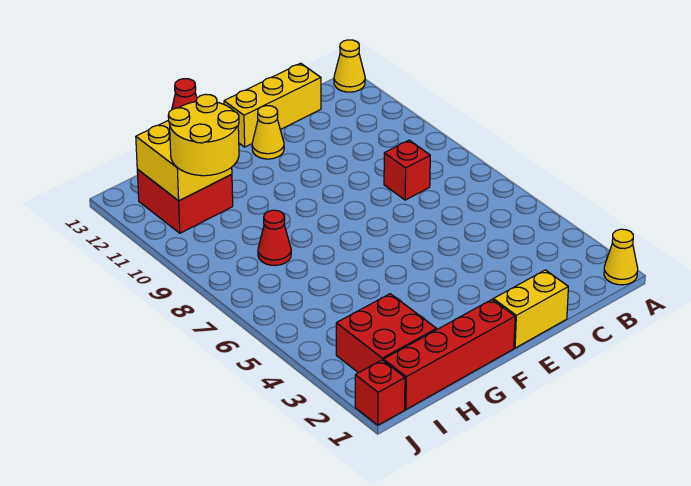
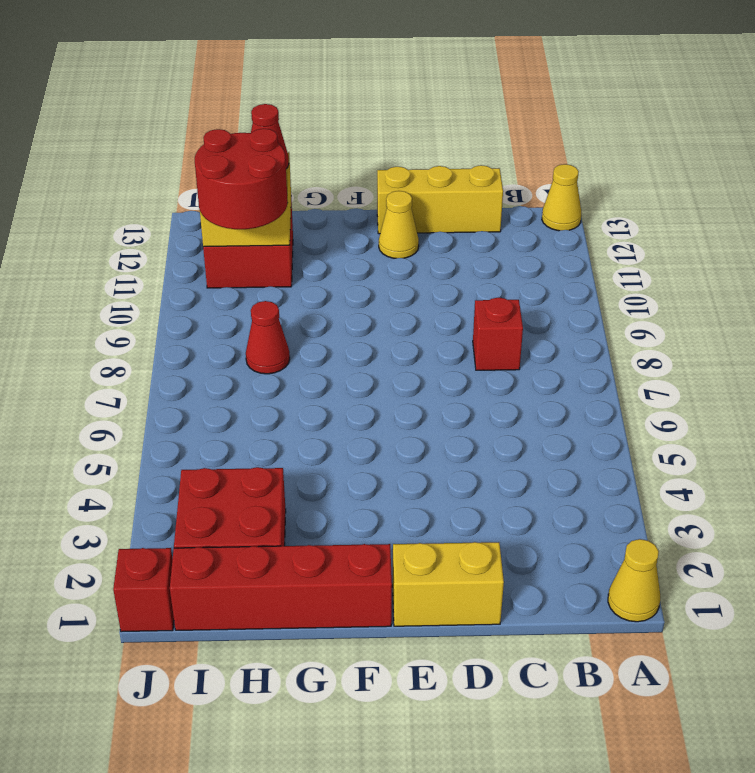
yellow 2x2 round brick [168,94,239,176] -> red 2x2 round brick [195,129,288,229]

